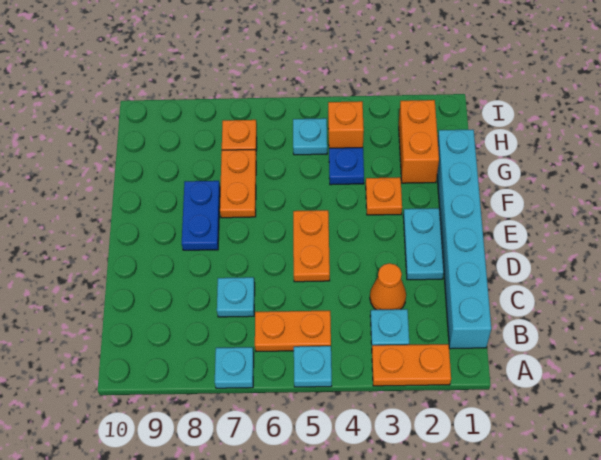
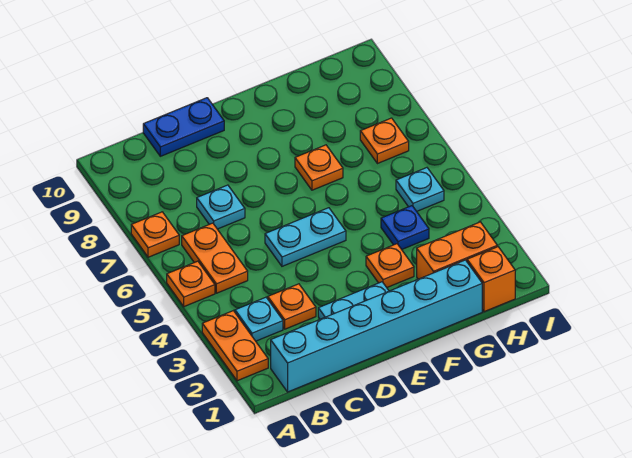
cyan 1x1 plate [294,346,332,387] -> orange 1x1 plate [167,261,215,307]
cyan 1x1 plate [215,347,254,388] -> orange 1x1 plate [131,212,179,257]
orange 1x1 cone [370,263,406,310] -> orange 1x1 plate [268,284,316,329]
orange 1x2 plate [293,210,330,282] -> cyan 1x2 plate [265,208,346,266]
blue 1x2 plate [182,181,220,250] -> blue 1x2 plate moved to [143,98,224,156]
orange 1x2 plate [220,149,256,218] -> orange 1x1 plate [295,145,343,190]
orange 1x1 brick [328,101,364,148] -> orange 1x1 brick moved to [467,247,515,312]

